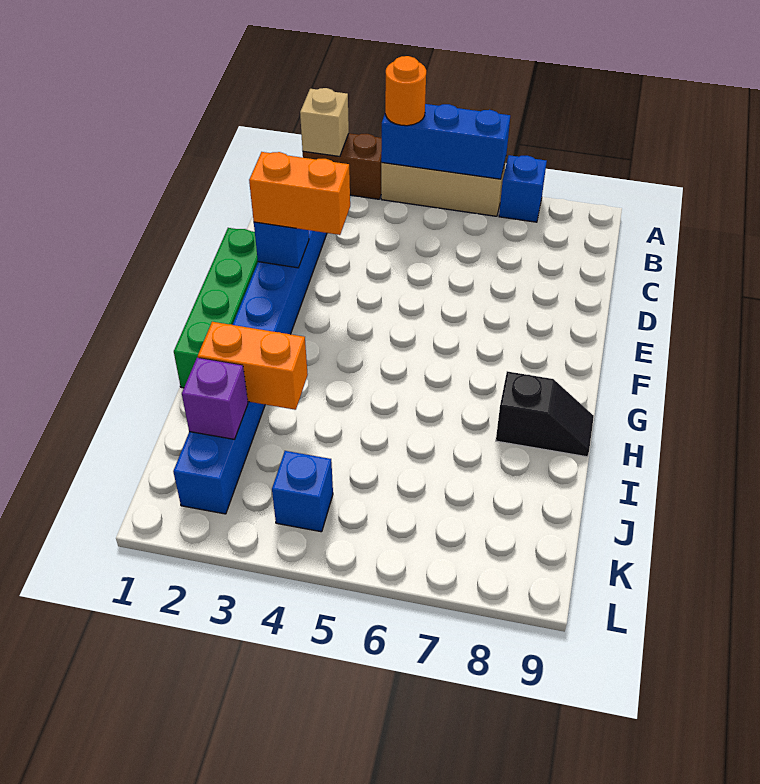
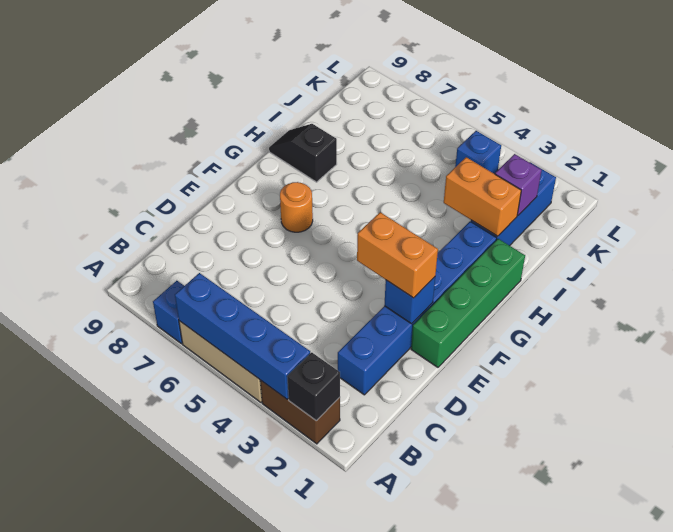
tan 1x1 brick [300,88,349,157] -> black 1x1 brick [287,352,340,421]
blue 1x3 brick [381,104,510,179] -> blue 1x4 brick [175,273,310,399]
orange 1x1 round brick [385,56,426,126] -> orange 1x1 round brick moved to [280,182,313,232]

